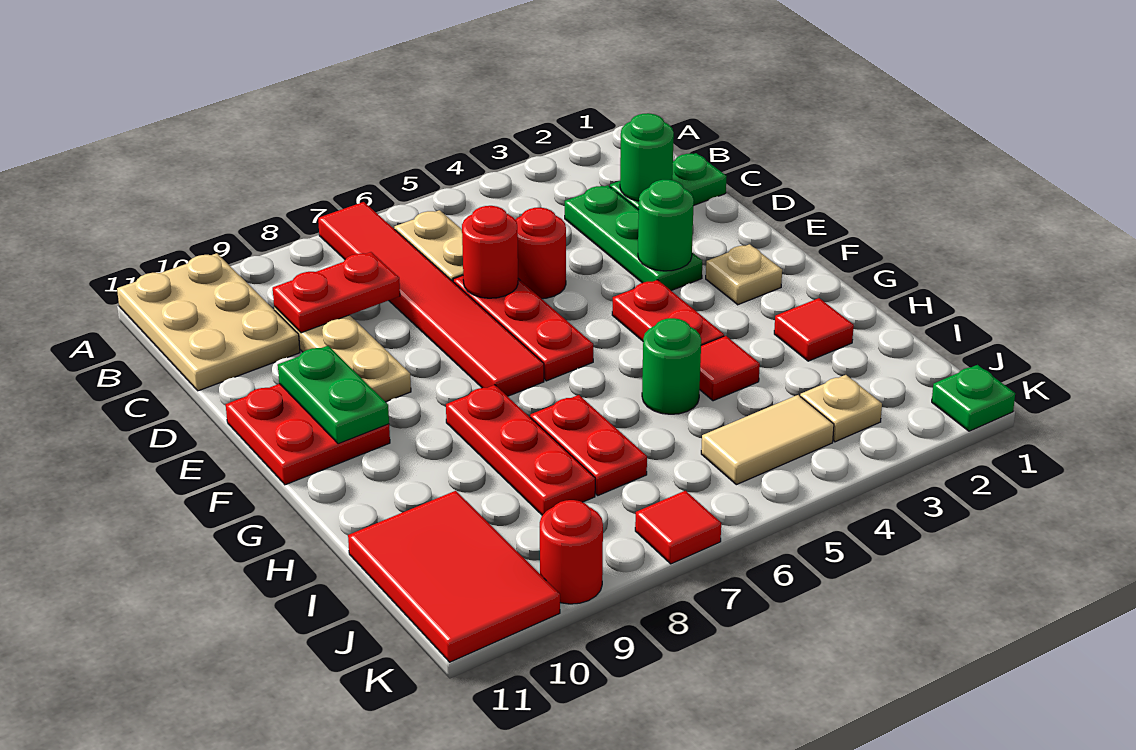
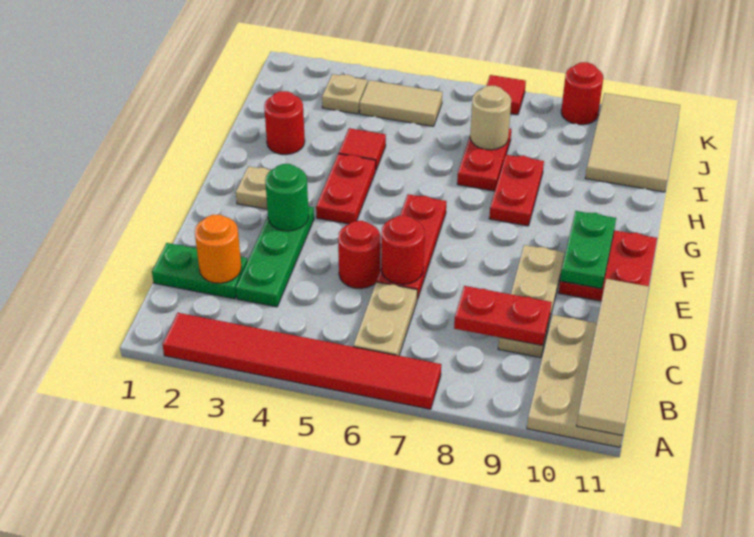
red 1x6 tile [318,202,544,396] -> red 1x6 tile turned to [162,313,441,409]
none -> tan 1x4 tile [577,279,649,436]
green 1x1 round brick [620,113,674,201] -> orange 1x1 round brick [195,215,241,283]
red 1x3 plate [446,385,595,515] -> red 1x2 plate [489,155,544,226]
red 1x1 tile [774,298,854,361] -> red 1x1 round brick [264,91,305,154]
green 1x1 round brick [642,318,701,414] -> none
none -> tan 1x1 round brick [470,86,511,150]
red 2x3 tile [348,491,560,662] -> tan 2x3 tile [585,93,680,192]
green 1x1 plate [932,365,1015,431] -> none

